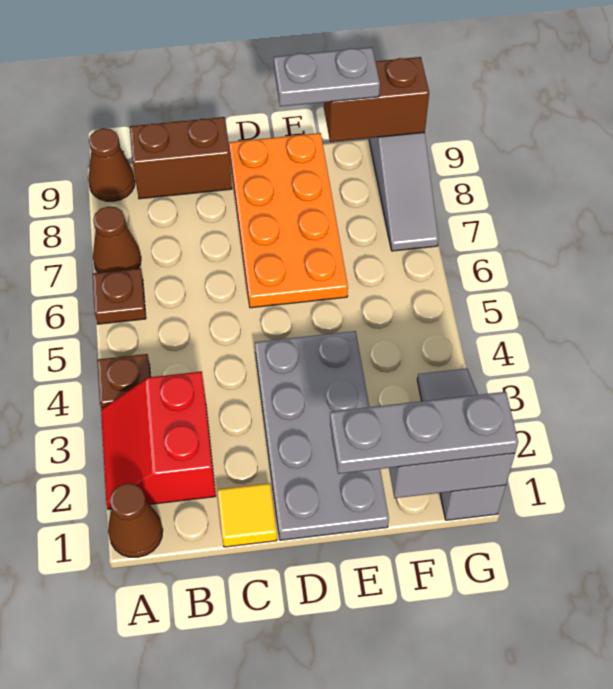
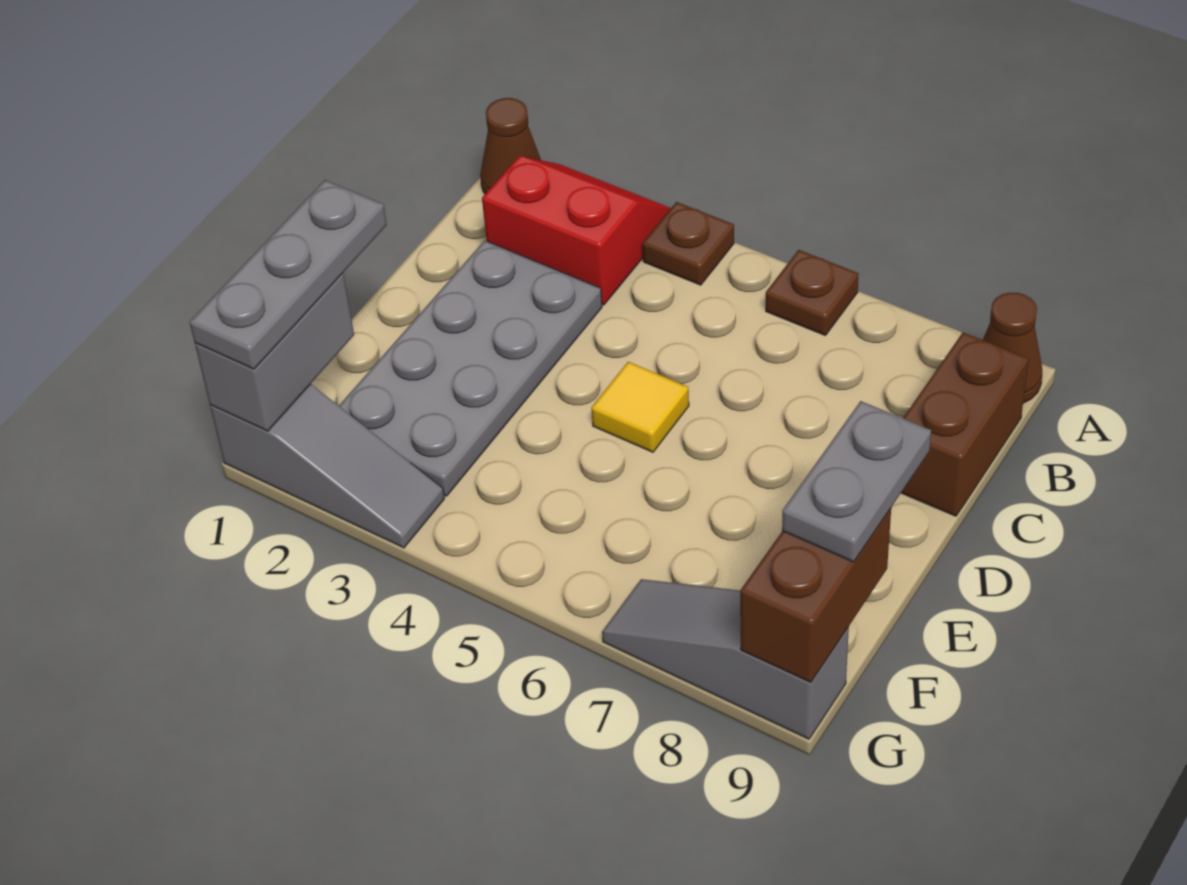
brown 1x1 cone [93,206,141,273] -> none
yellow 1x1 tile [217,483,277,547] -> yellow 1x1 tile moved to [591,362,689,452]
grey 2x4 plate [255,331,389,540] -> grey 2x4 plate turned to [339,240,602,496]
orange 2x4 plate [229,133,348,308] -> none

